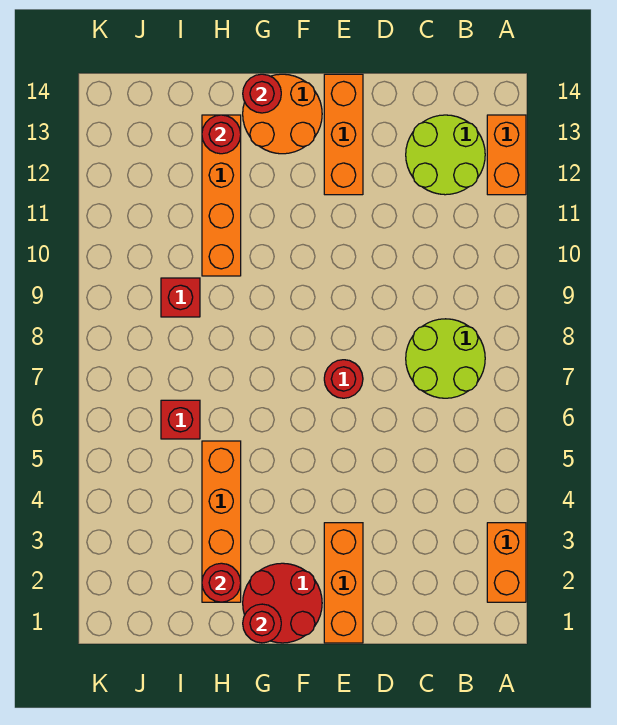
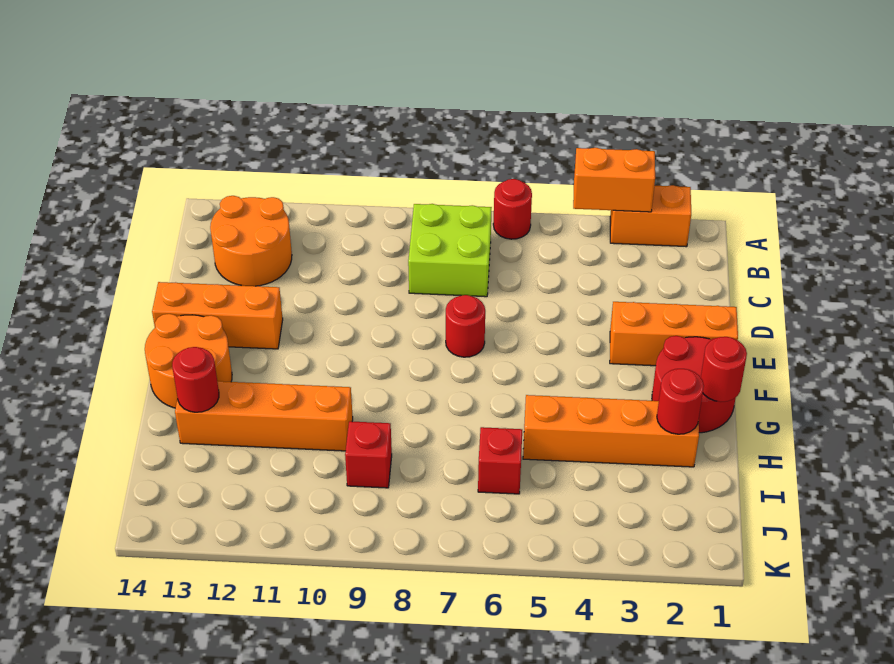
orange 1x2 brick [487,115,526,195] -> orange 1x2 brick moved to [573,148,655,212]
lime 2x2 round brick [406,319,485,398] -> lime 2x2 brick [408,204,492,297]
lime 2x2 round brick [406,115,485,195] -> orange 2x2 round brick [210,196,292,286]
red 1x1 round brick [243,74,281,113] -> red 1x1 round brick moved to [493,179,532,239]

